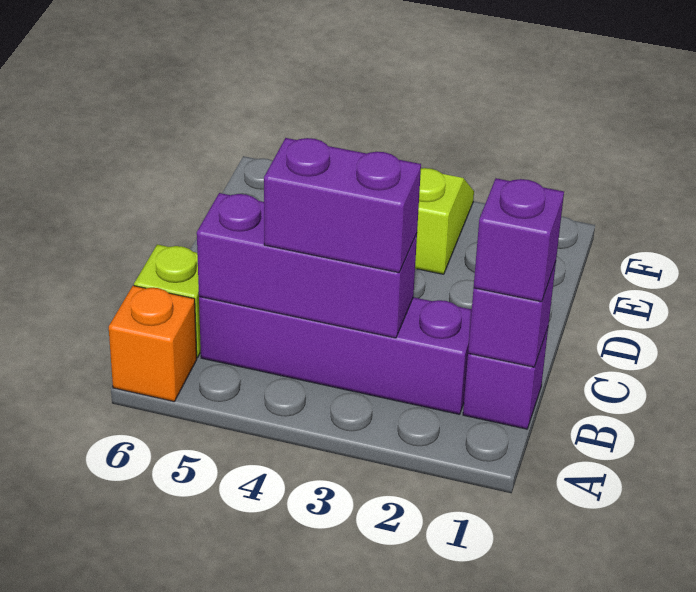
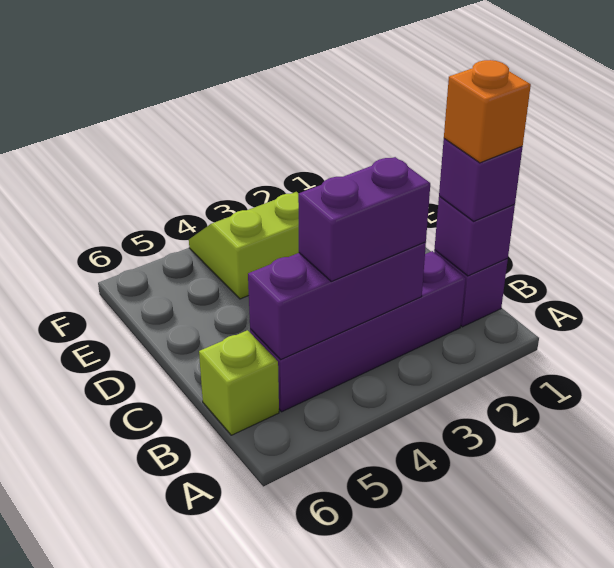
orange 1x1 brick [109,286,197,402] -> orange 1x1 brick moved to [444,60,531,163]

